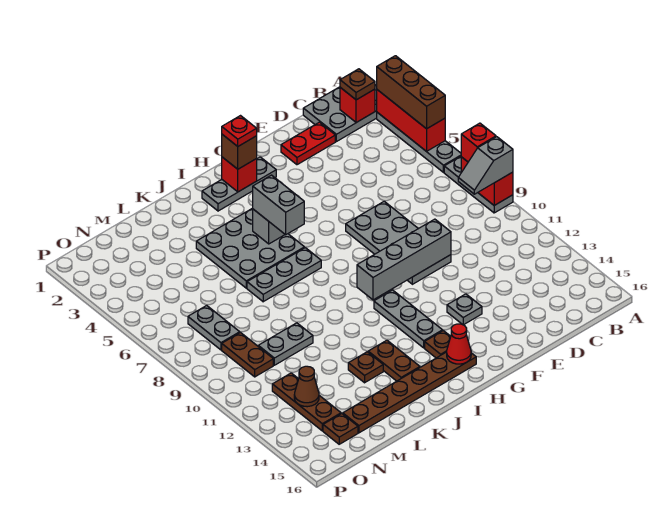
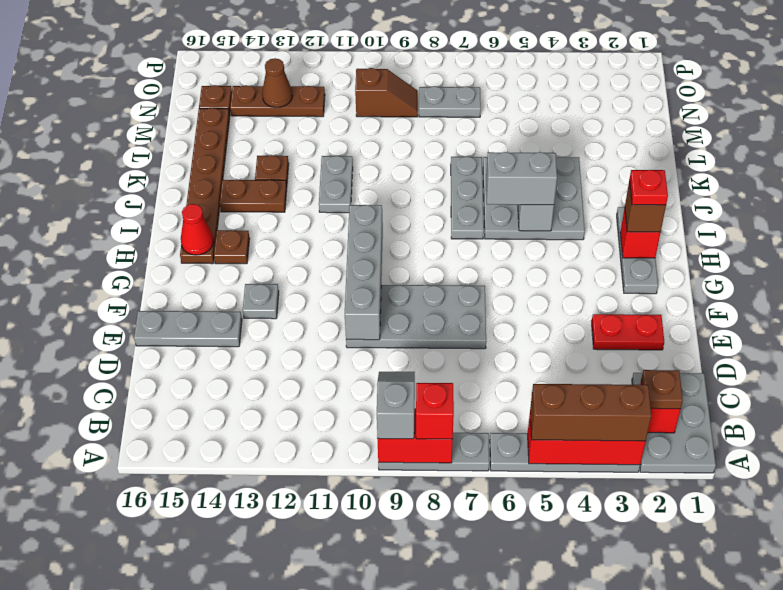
red 1x2 plate [281,122,335,165] -> red 1x2 plate turned to [592,314,664,350]
grey 1x3 plate [374,290,443,348] -> grey 1x3 plate moved to [134,311,242,347]
grey 1x2 plate [258,323,313,365] -> grey 1x2 plate moved to [319,156,353,213]
brown 1x2 plate [222,333,273,377] -> brown 1x2 slope [355,68,418,117]

